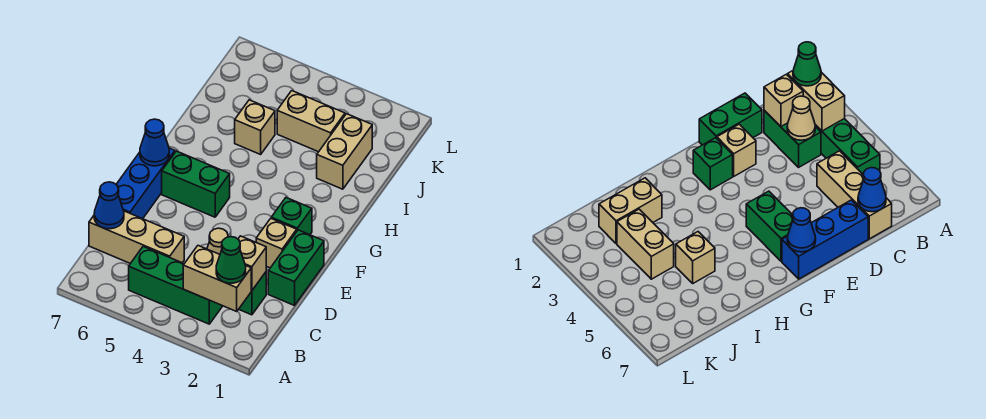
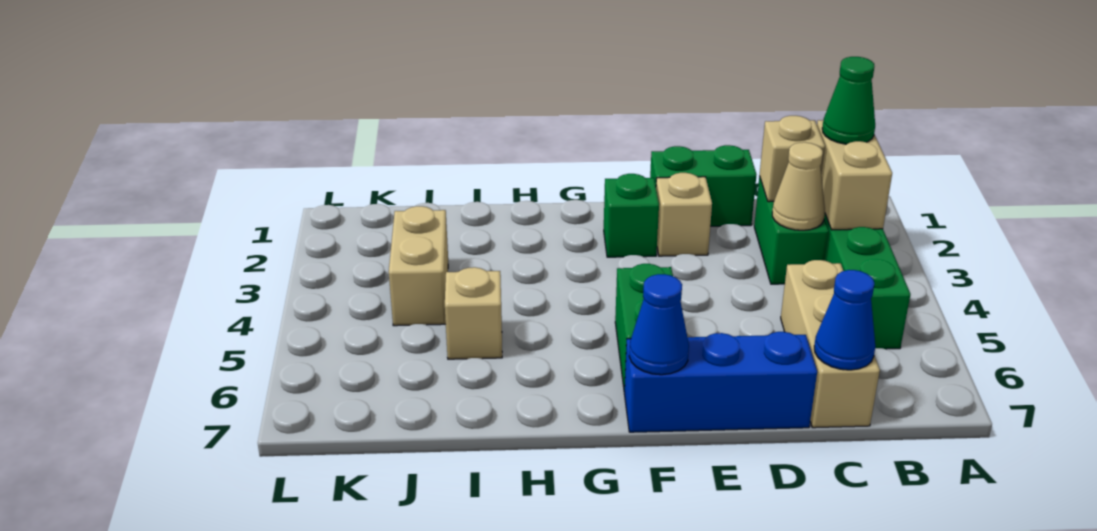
tan 1x2 brick [317,114,372,189] -> none

